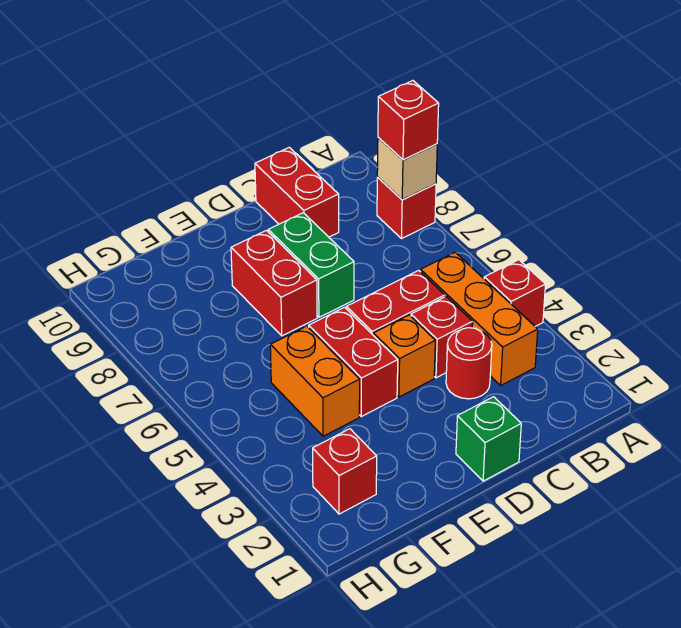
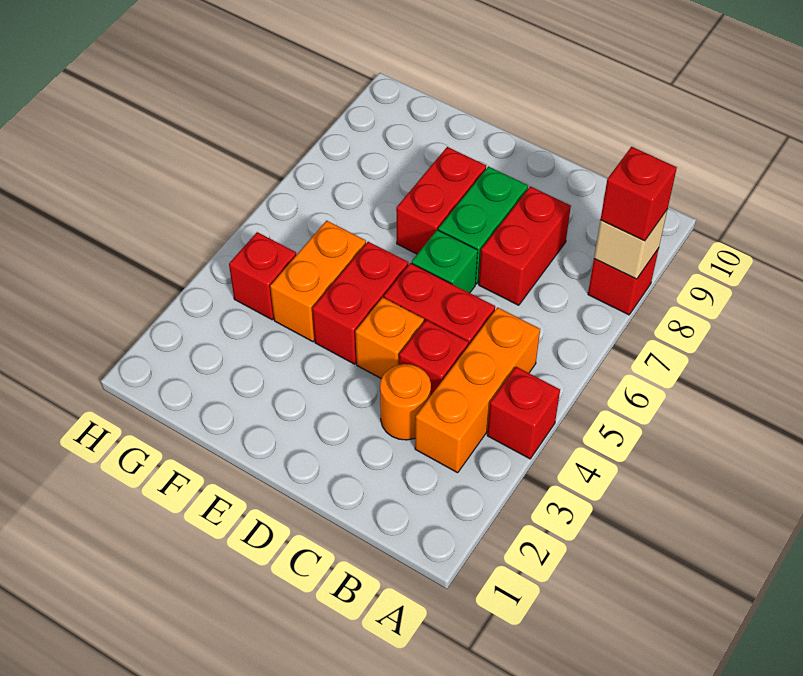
red 1x1 round brick [446,328,492,399] -> orange 1x1 round brick [380,364,431,440]
red 1x2 brick [255,147,339,237] -> red 1x2 brick moved to [479,186,571,305]
green 1x1 brick [456,397,521,481] -> green 1x1 brick moved to [412,230,478,293]
red 1x1 brick [313,429,377,514] -> red 1x1 brick moved to [229,232,296,320]

